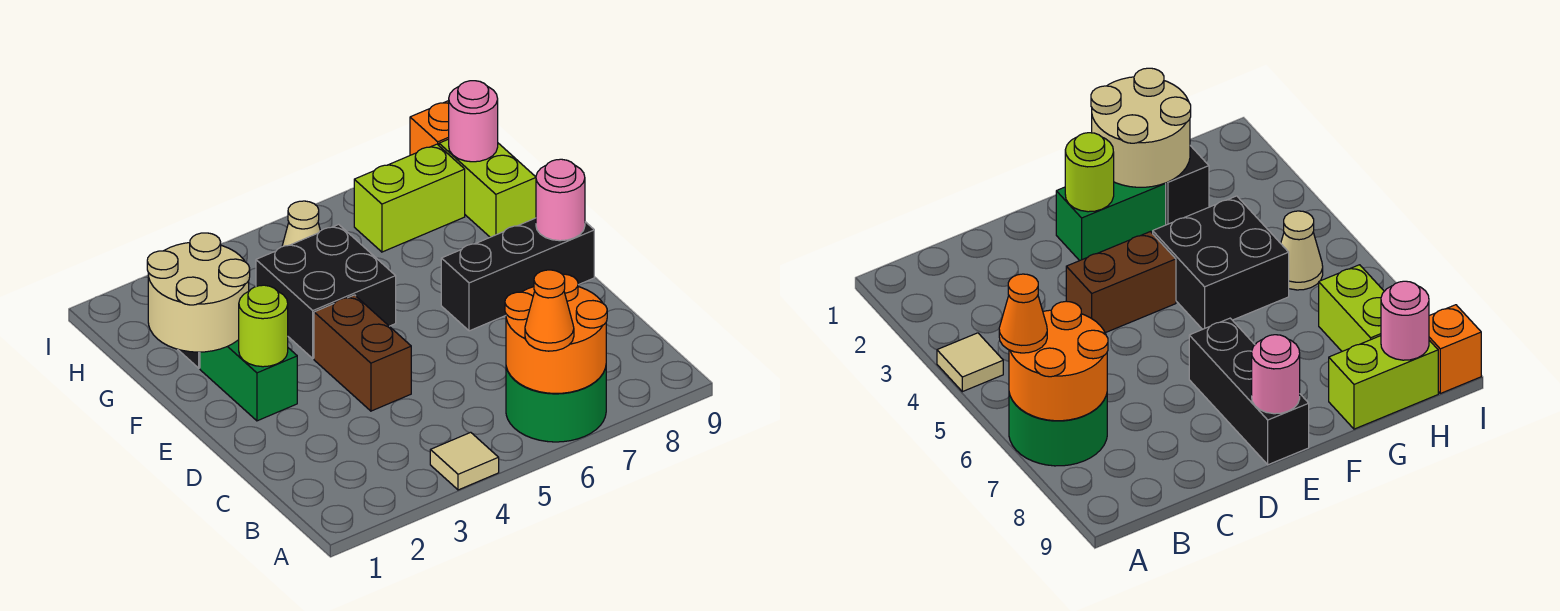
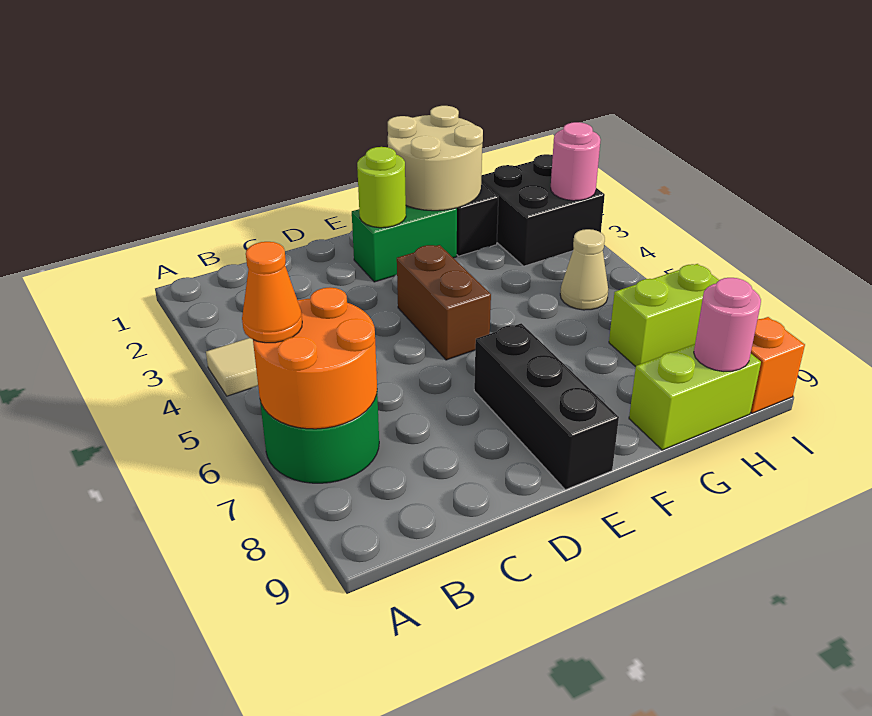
brown 1x2 brick [314,295,411,411] -> brown 1x2 brick turned to [397,245,491,360]
pink 1x1 round brick [536,159,585,241] -> pink 1x1 round brick moved to [551,122,601,201]
black 2x2 brick [256,224,396,358] -> black 2x2 brick moved to [481,154,605,266]
lime 1x2 brick [354,144,465,252] -> lime 1x2 brick turned to [609,264,719,367]

